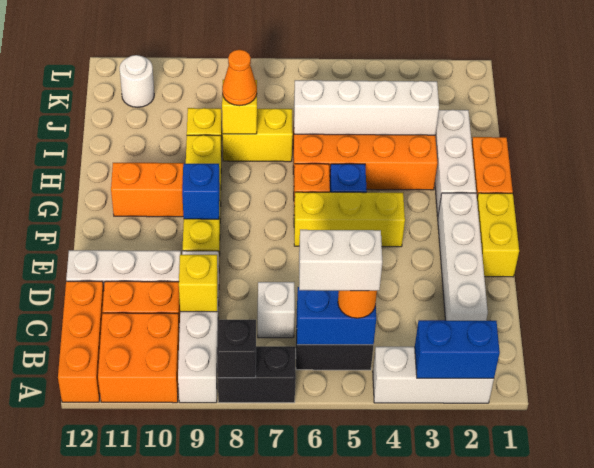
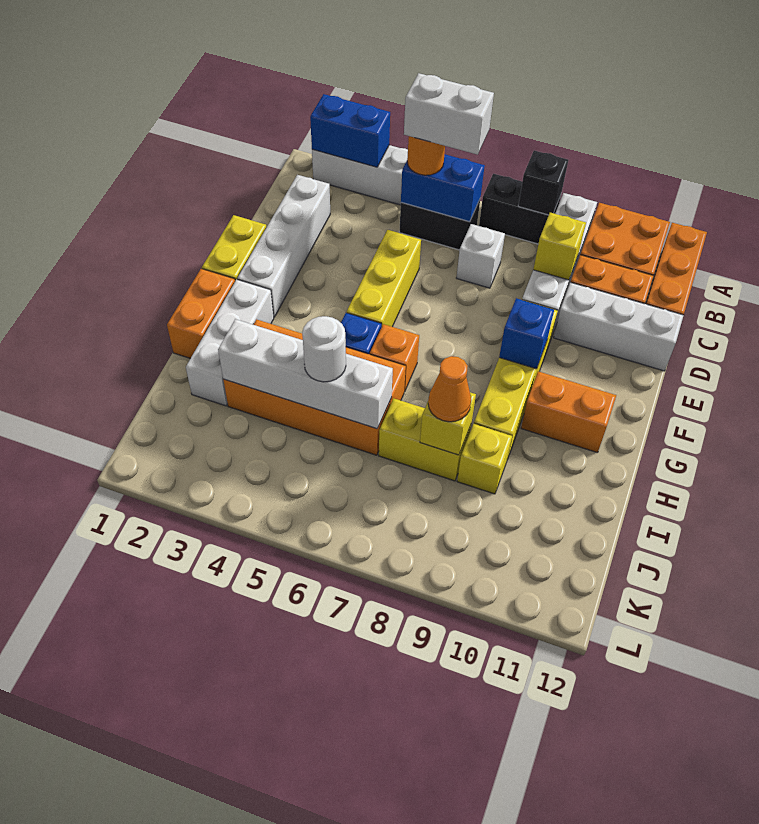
yellow 1x3 brick [294,192,405,247] -> yellow 1x3 brick turned to [347,230,421,328]
white 1x1 round brick [119,55,154,107] -> white 1x1 round brick moved to [302,316,346,382]

